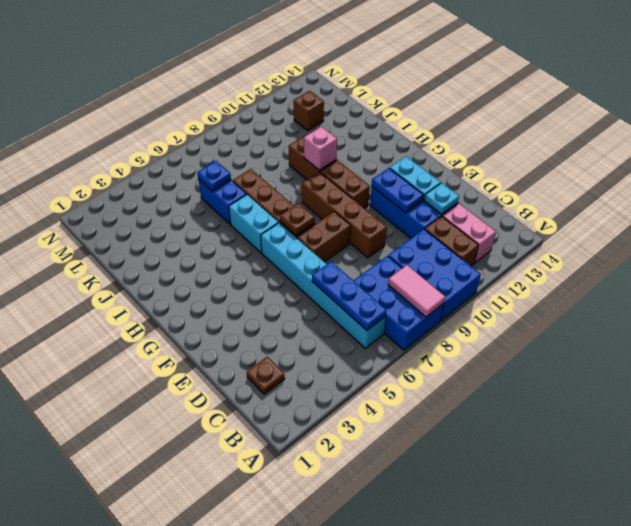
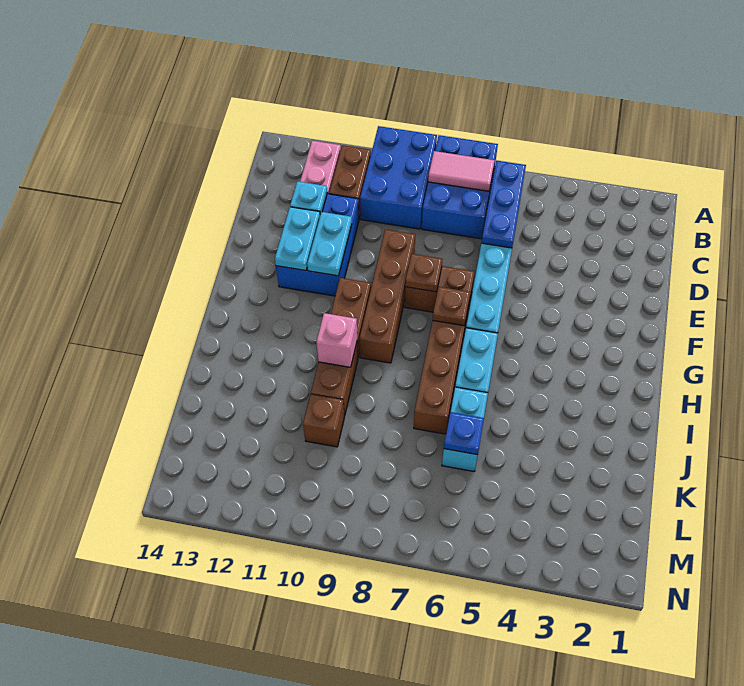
pink 1x2 tile [388,265,445,317] -> pink 1x2 tile turned to [428,151,495,191]
brown 1x1 plate [247,357,285,394] -> brown 1x1 plate moved to [405,254,442,292]
blue 1x2 plate [372,168,423,213] -> cyan 1x2 plate [307,212,352,276]
blue 1x2 brick [198,179,247,225] -> cyan 1x2 brick [442,387,488,471]
brown 1x1 brick [293,91,324,131] -> brown 1x1 brick moved to [303,394,344,447]

